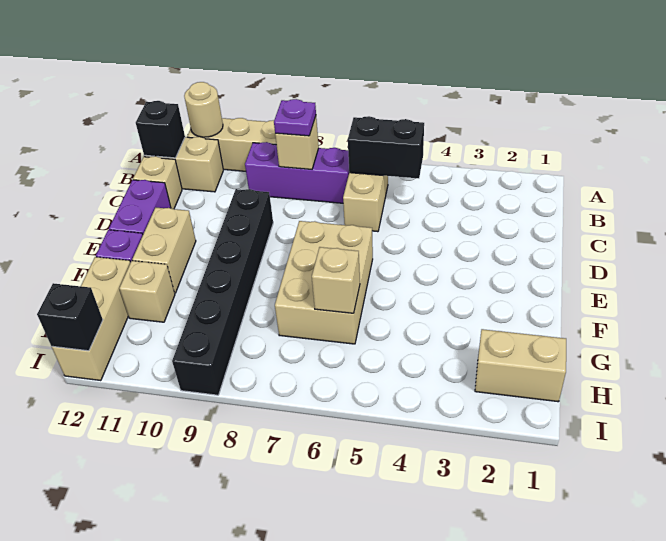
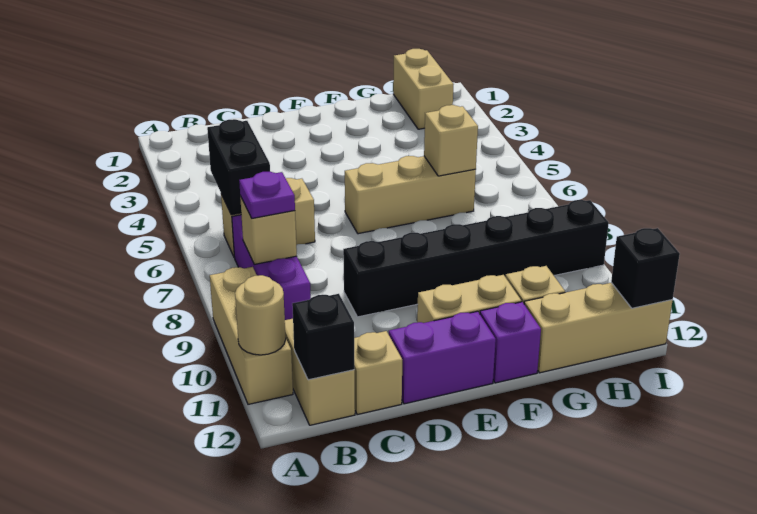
tan 2x3 brick [275,221,373,344] -> tan 1x3 brick [345,156,476,234]

